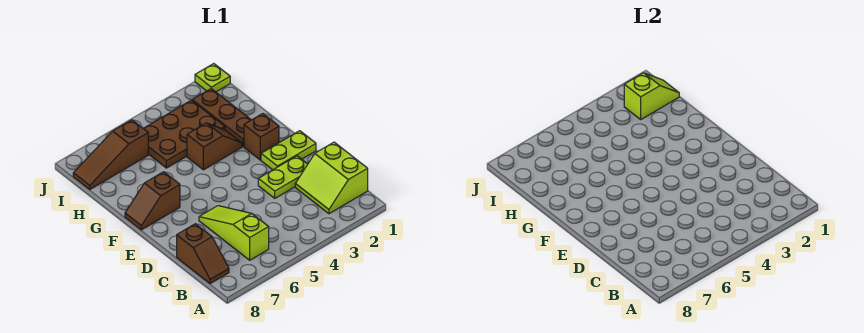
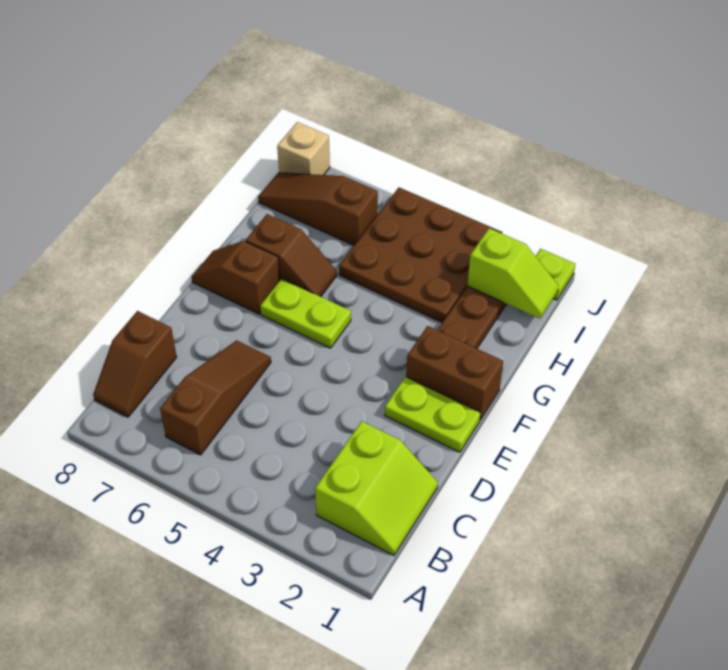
lime 2x2 slope [295,142,368,214] -> lime 2x2 slope turned to [315,421,438,555]
lime 1x3 slope [199,206,269,260] -> brown 1x3 slope [160,340,271,455]
lime 1x2 plate [258,156,308,198] -> lime 1x2 plate moved to [260,279,351,348]
brown 1x1 brick [244,114,279,160] -> brown 1x2 brick [406,326,503,420]
brown 1x2 slope [187,123,242,170] -> brown 1x2 slope moved to [246,214,337,297]
brown 2x3 plate [143,100,225,168] -> brown 3x3 plate [339,188,502,323]
none -> tan 1x1 brick [277,122,330,175]

